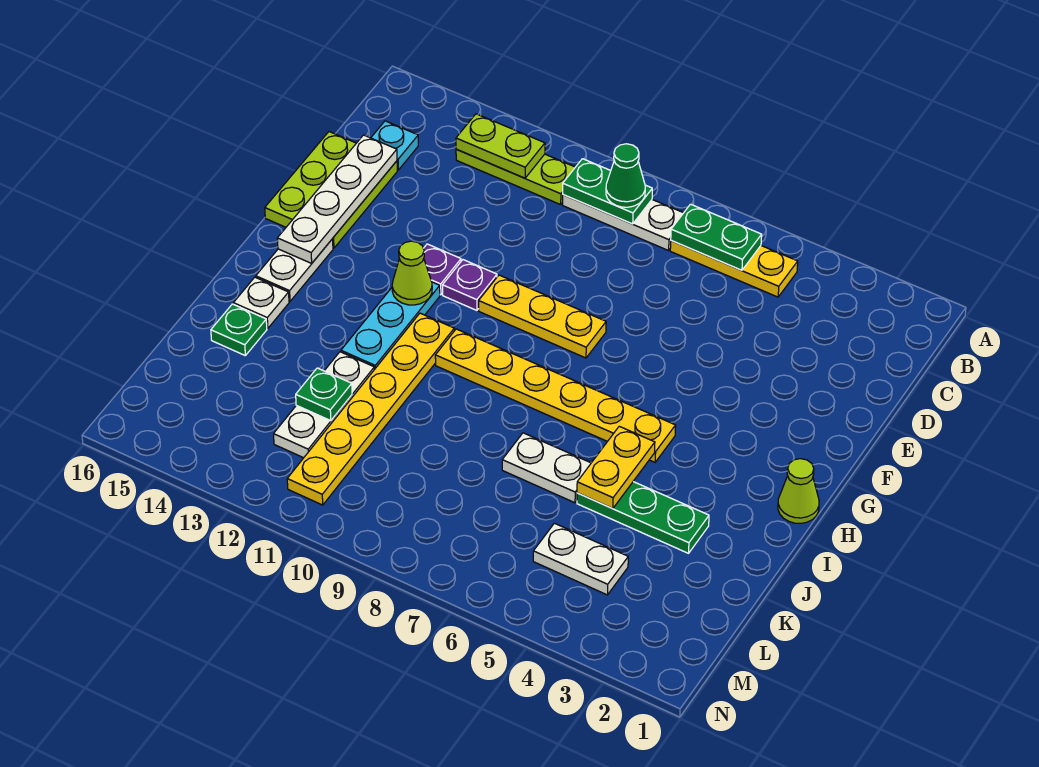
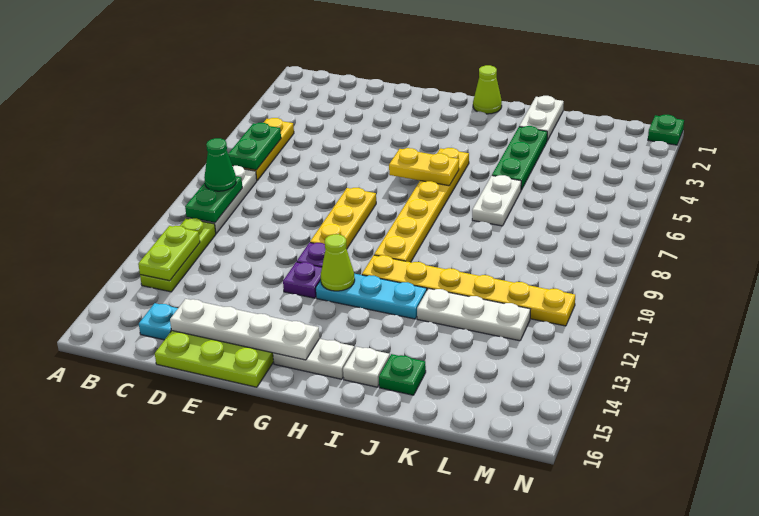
yellow 1x2 plate [577,426,655,509] -> yellow 1x2 plate moved to [389,148,459,186]
green 1x1 plate [296,368,352,420] -> green 1x1 plate moved to [648,115,684,145]
white 1x2 plate [533,523,628,595] -> white 1x2 plate moved to [519,96,564,141]

